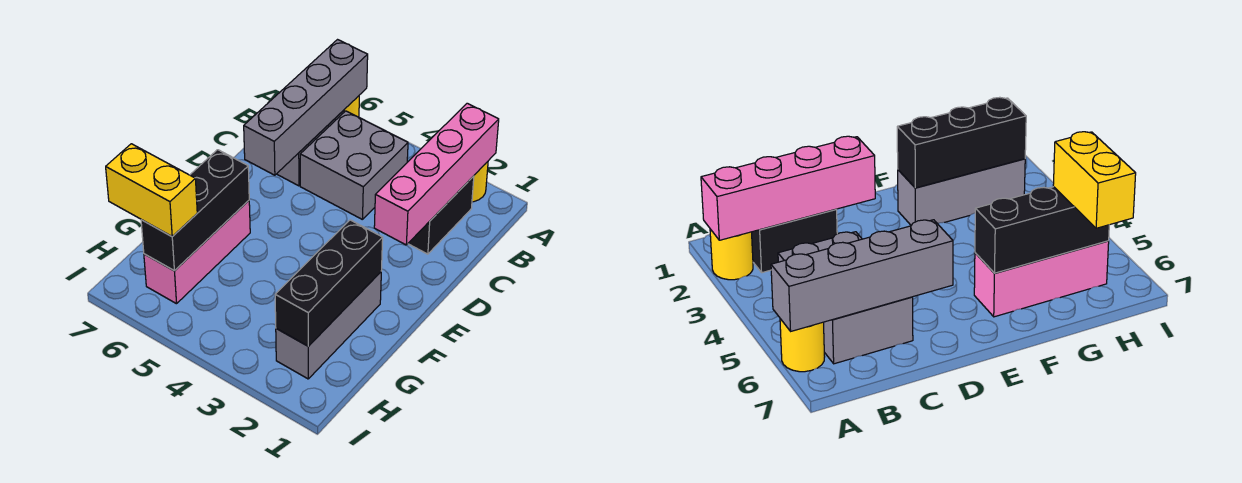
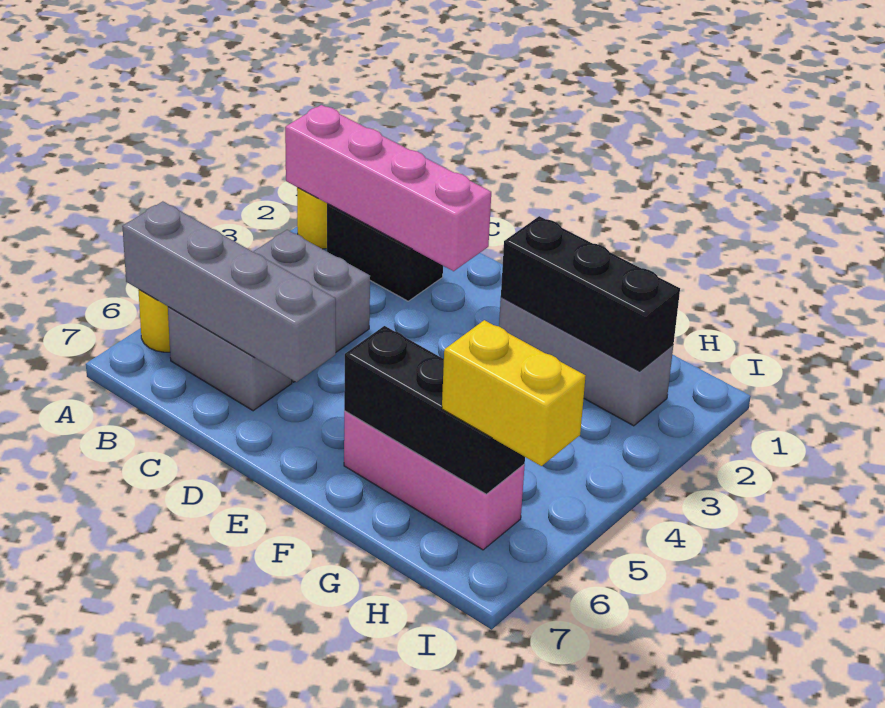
yellow 1x2 brick [106,144,197,236] -> yellow 1x2 brick turned to [442,320,585,466]

